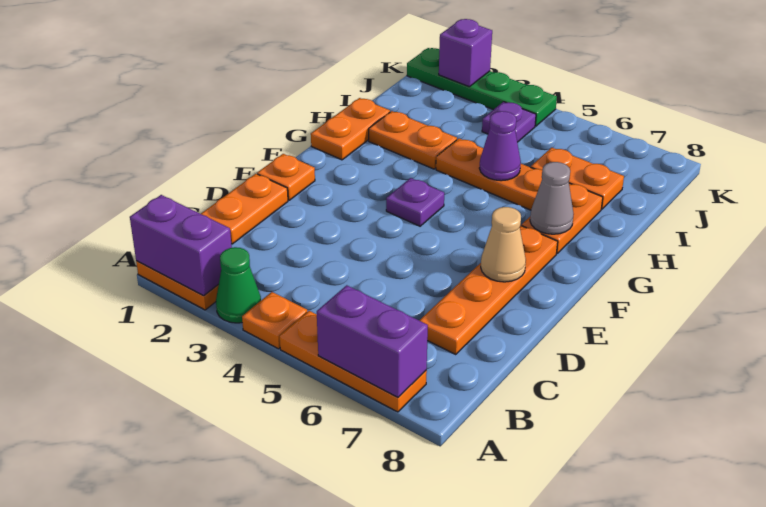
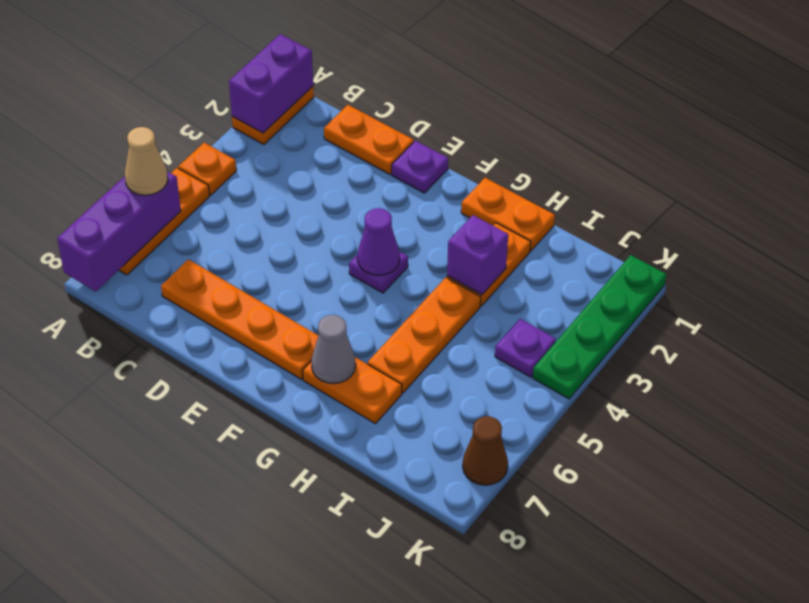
green 1x1 cone [216,247,261,323] -> none
purple 1x2 brick [317,285,428,397] -> purple 1x3 brick [57,171,181,291]
orange 1x1 plate [257,154,315,200] -> purple 1x1 plate [392,141,448,193]
tan 1x1 cone [481,207,526,282] -> tan 1x1 cone moved to [125,127,168,195]
purple 1x1 cone [479,111,521,181] -> purple 1x1 cone moved to [357,208,400,275]
orange 1x2 plate [531,148,624,209] -> none
purple 1x1 brick [439,19,492,87] -> purple 1x1 brick moved to [447,215,508,295]
none -> brown 1x1 cone [463,416,508,485]

